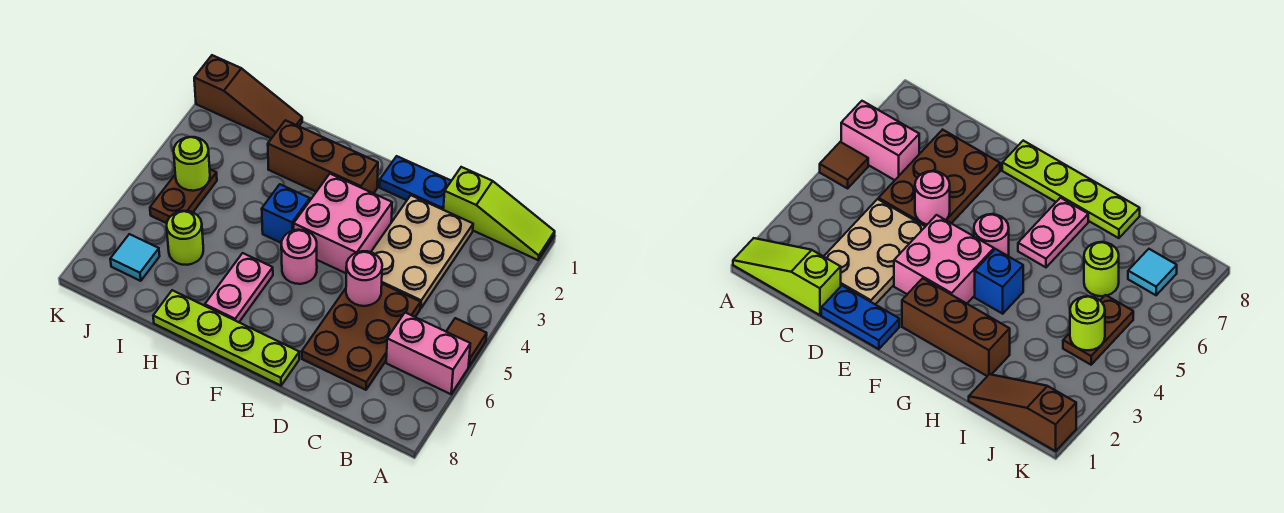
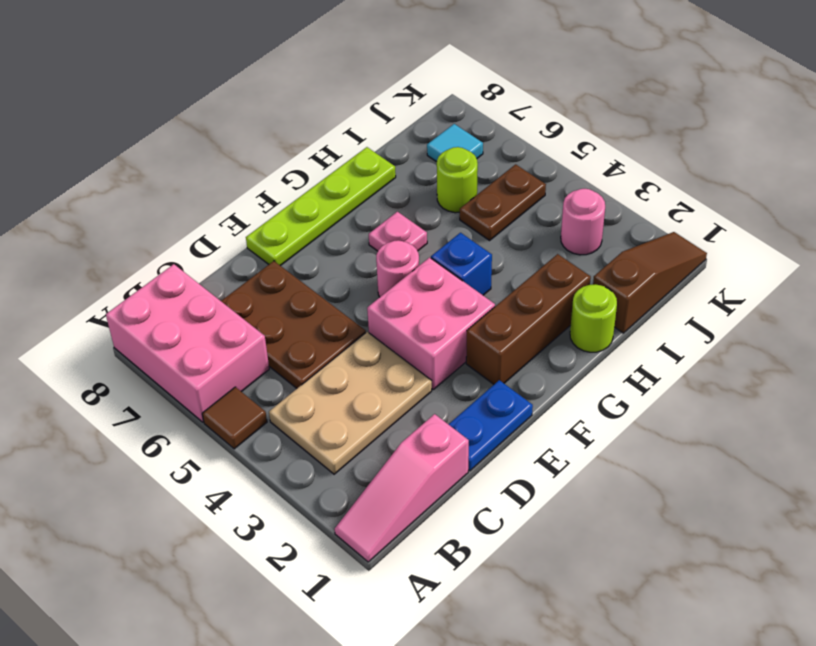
lime 1x3 slope [443,167,555,260] -> pink 1x3 slope [335,414,469,562]
pink 1x2 brick [386,312,470,394] -> pink 2x3 brick [106,264,269,422]
tan 2x3 plate [371,195,473,308] -> tan 2x3 plate turned to [269,332,432,474]
pink 1x1 round brick [346,251,382,306] -> pink 1x1 round brick moved to [561,189,605,255]
pink 1x2 plate [205,253,273,322] -> pink 1x1 plate [369,212,427,251]
brown 1x3 slope [194,55,302,138] -> brown 1x3 slope turned to [593,232,707,333]
brown 1x2 plate [150,169,217,223] -> brown 1x2 plate turned to [460,164,546,240]
lime 1x1 round brick [174,137,210,191] -> lime 1x1 round brick moved to [570,284,617,352]

